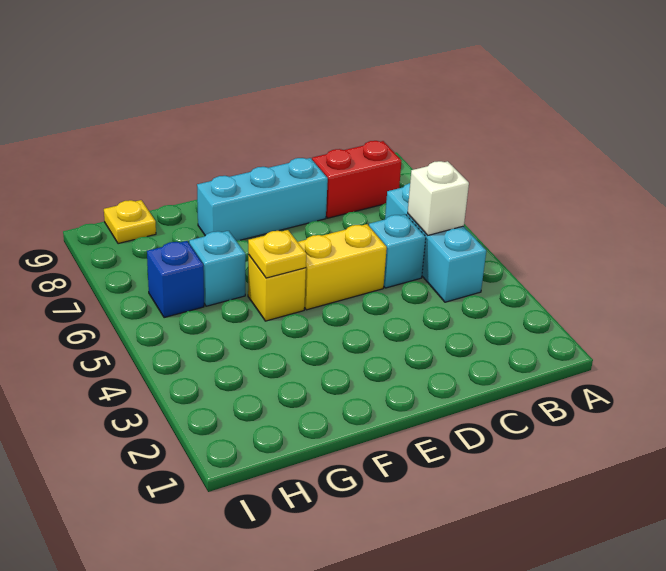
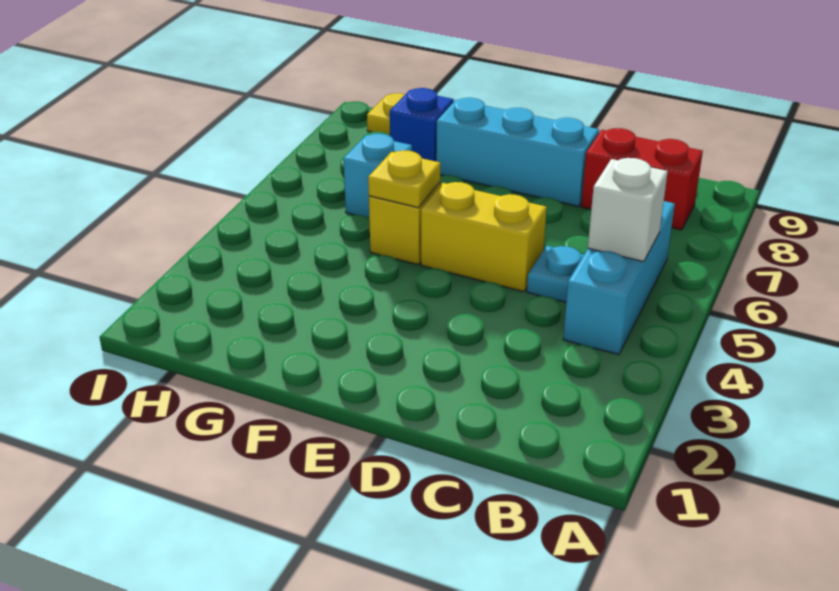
cyan 1x1 brick [369,214,426,288] -> cyan 1x1 plate [527,246,584,302]
blue 1x1 brick [147,241,204,318] -> blue 1x1 brick moved to [390,88,454,161]

